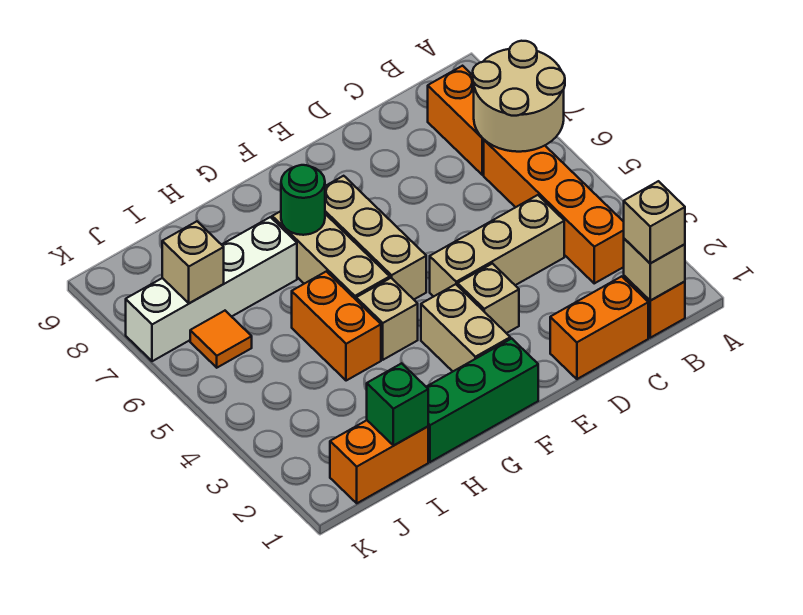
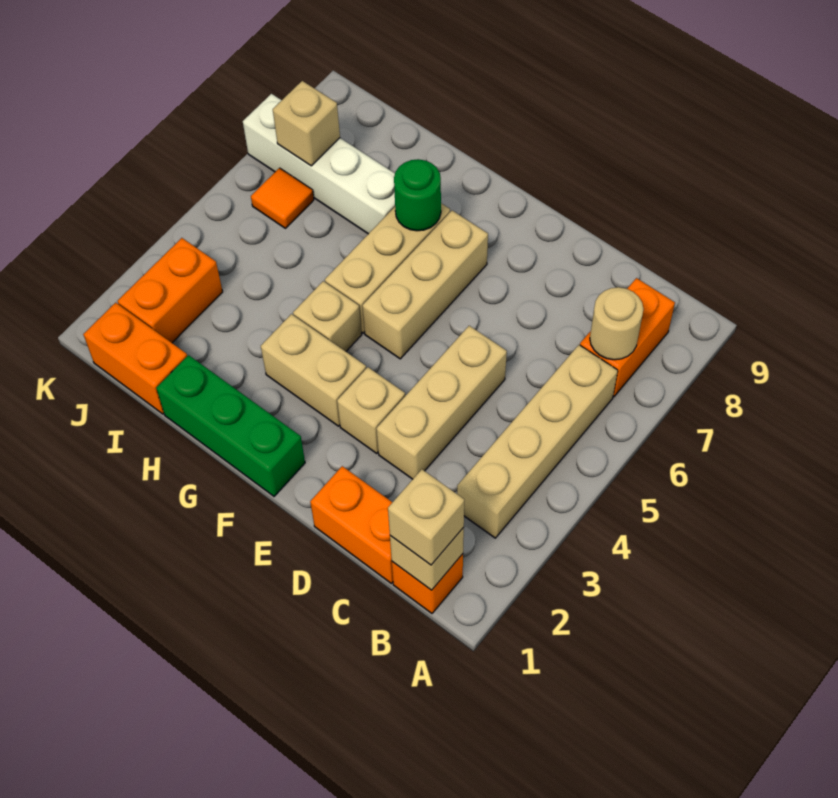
tan 2x2 round brick [473,41,565,152] -> tan 1x1 round brick [590,287,643,360]
orange 1x4 brick [484,140,624,283] -> tan 1x4 brick [457,345,618,538]
tan 1x3 brick [430,195,564,297] -> tan 1x3 brick turned to [377,326,507,479]
tan 1x2 brick [421,284,510,371] -> tan 1x2 brick turned to [261,314,366,426]
orange 1x2 brick [292,271,381,381] -> orange 1x2 brick moved to [118,238,223,343]
green 1x1 brick [367,363,428,445] -> none

